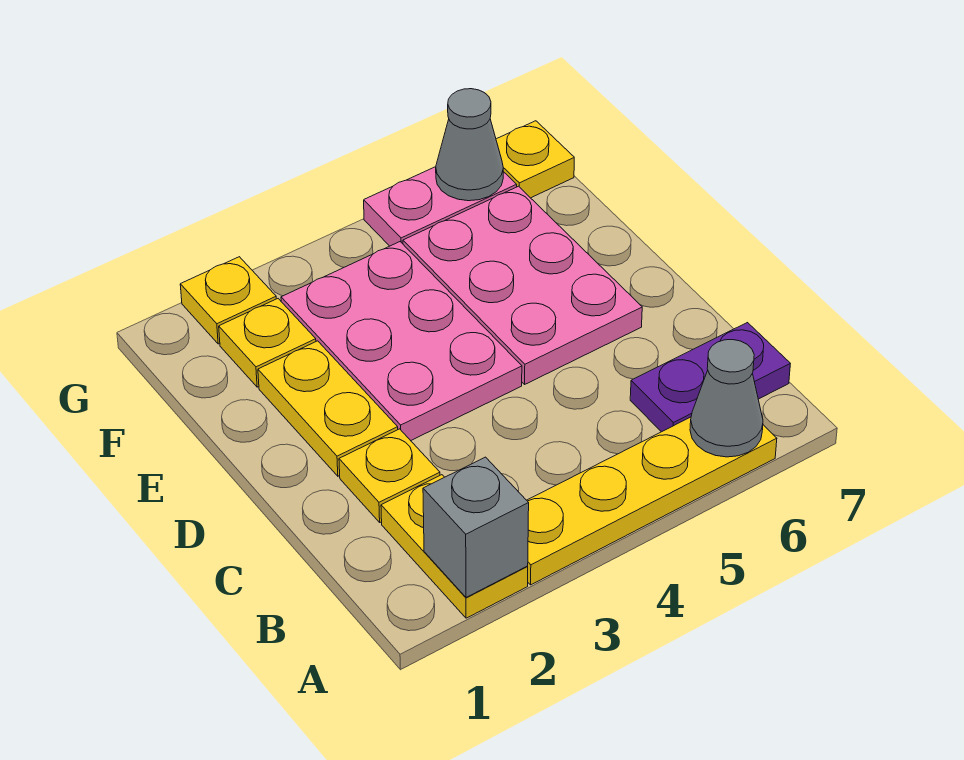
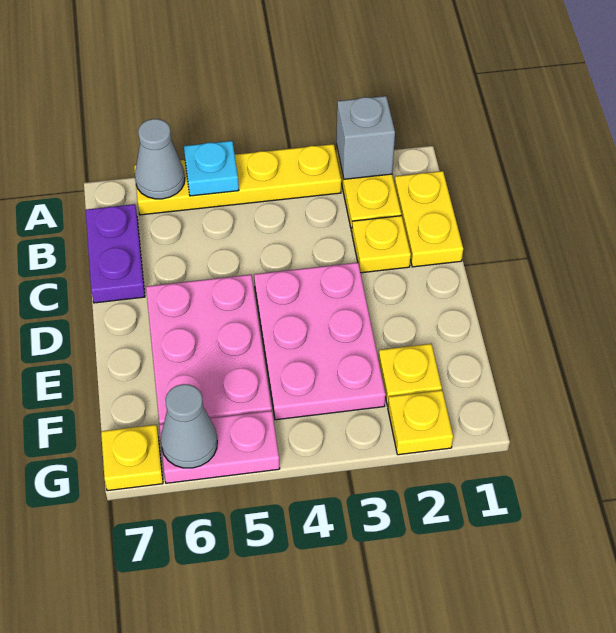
none -> cyan 1x1 plate [184,141,239,196]
purple 1x2 plate [630,323,790,432] -> purple 1x2 plate turned to [86,204,145,303]
yellow 1x2 plate [258,341,398,476] -> yellow 1x2 plate moved to [395,171,463,267]

